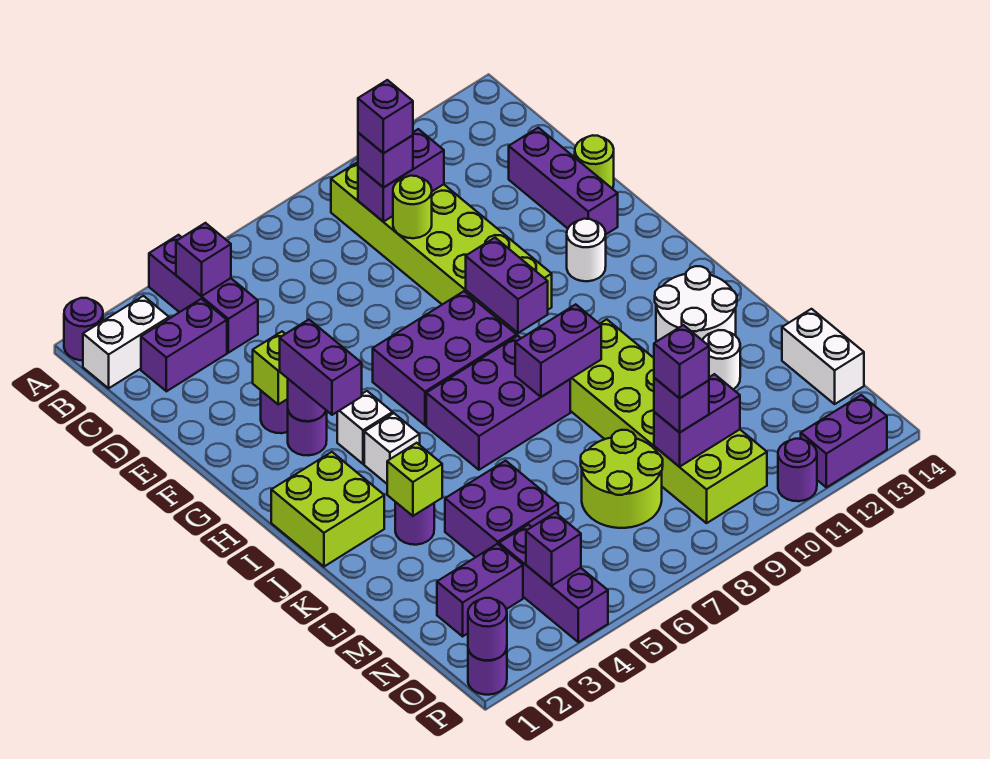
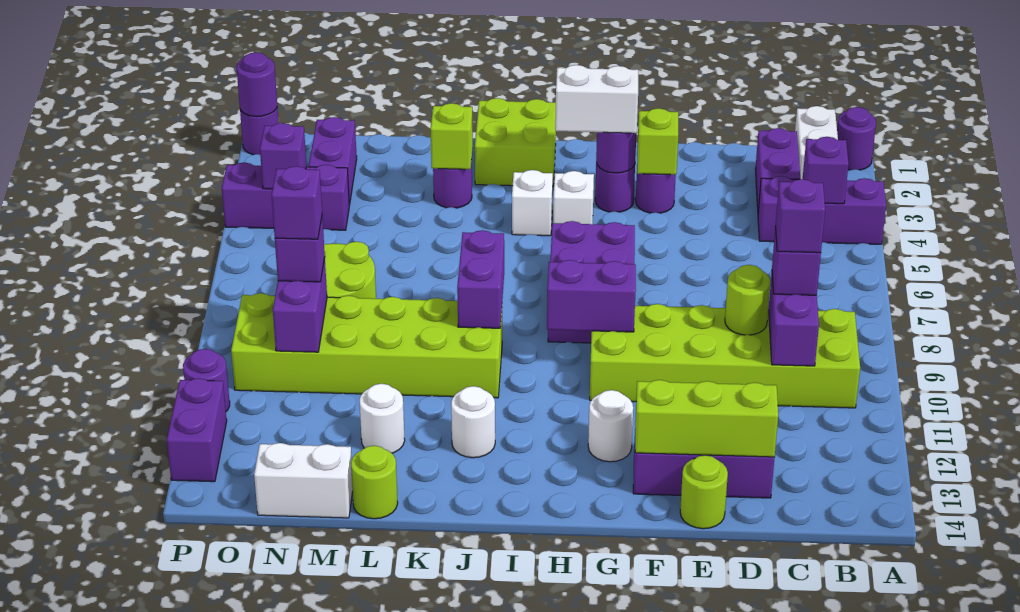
none -> lime 1x3 brick [635,380,778,457]
purple 1x2 brick [280,320,362,415] -> white 1x2 brick [555,65,638,133]
purple 2x3 brick [426,336,570,470] -> none
white 2x2 round brick [655,266,737,341] -> white 1x1 round brick [451,386,495,458]
purple 2x2 brick [445,461,558,557] -> none
none -> lime 1x1 round brick [351,446,398,519]

